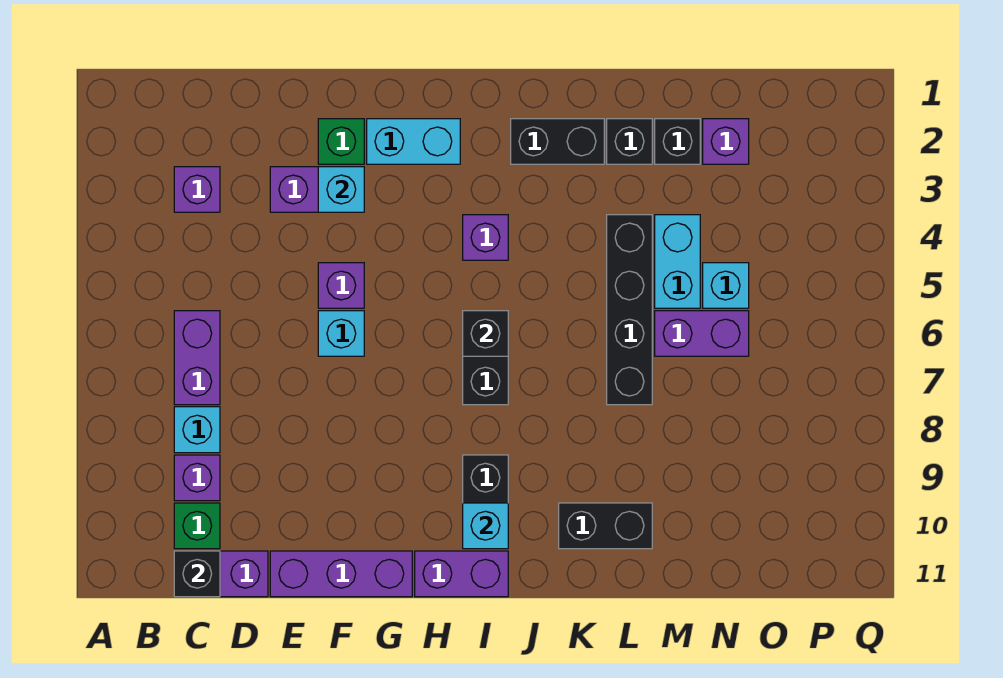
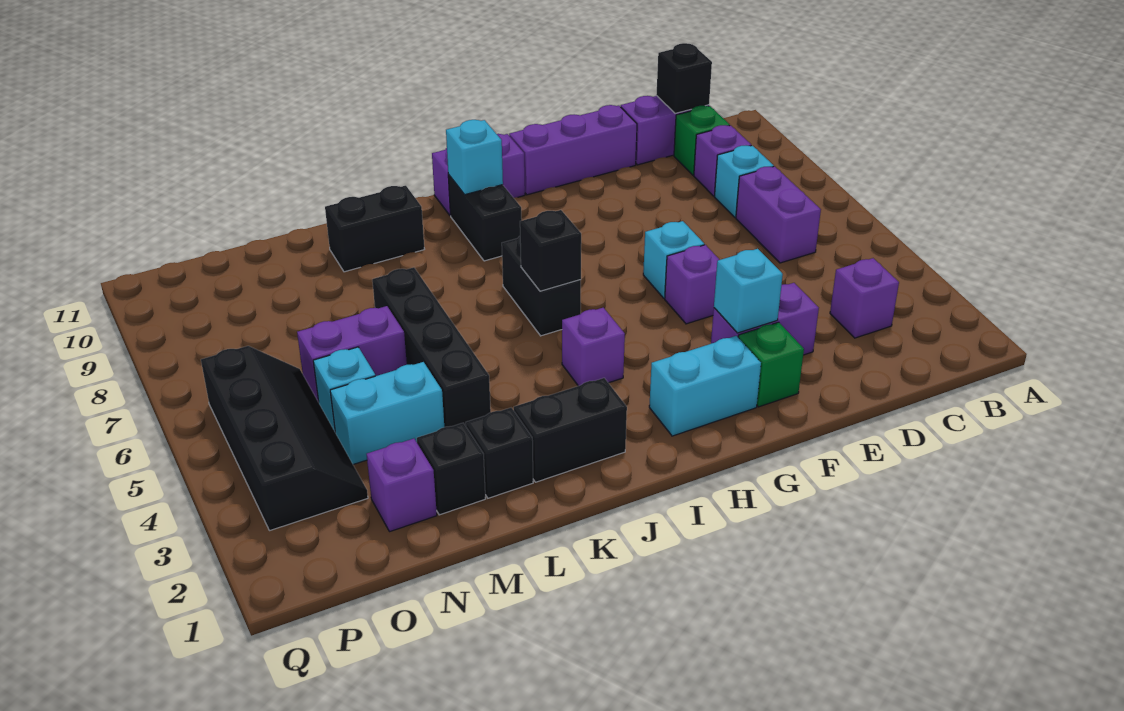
cyan 1x2 brick [655,215,700,308] -> cyan 1x2 brick turned to [330,362,444,464]
none -> black 2x4 slope [201,346,368,531]

